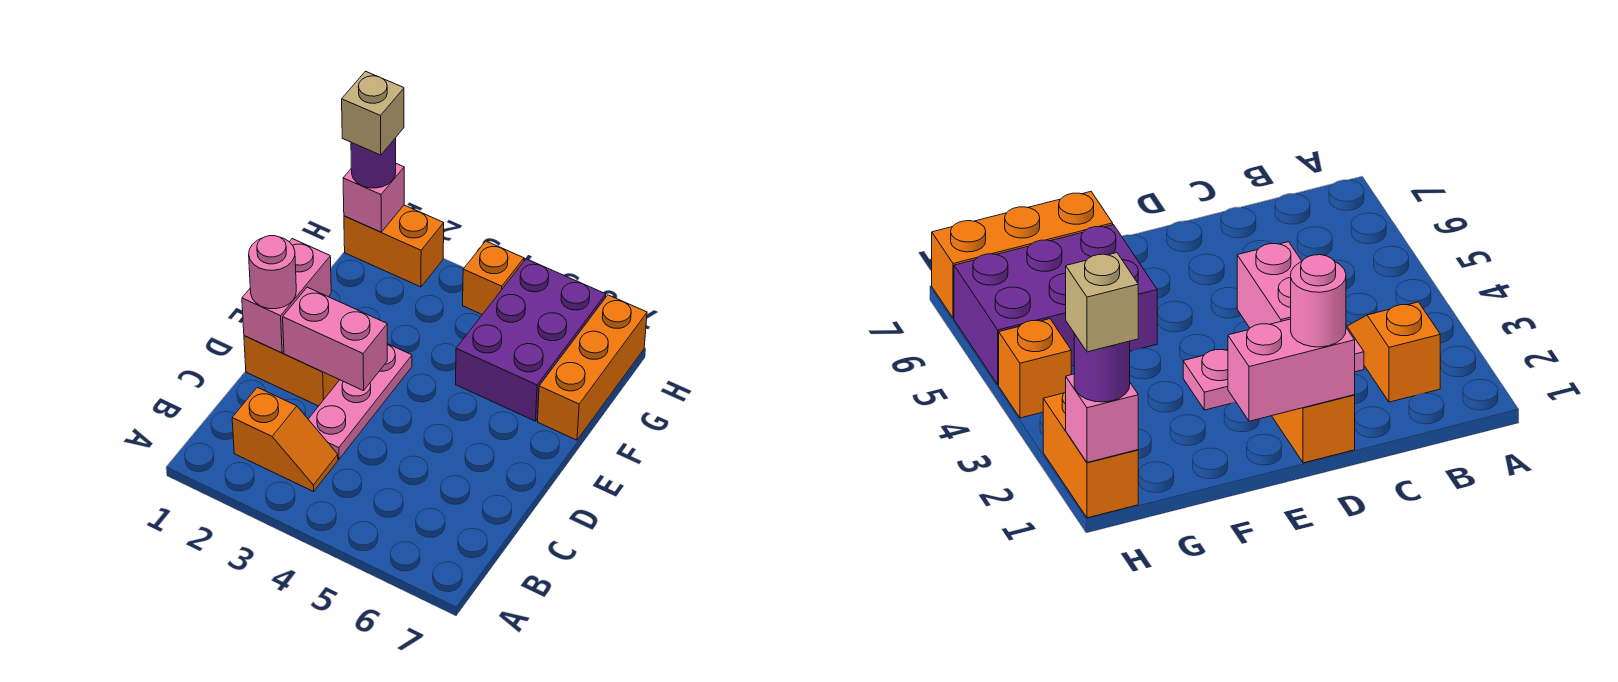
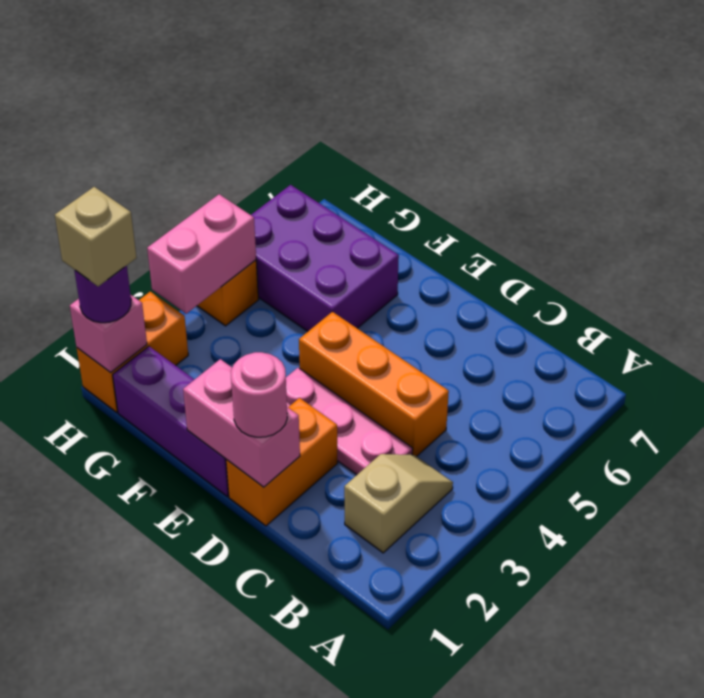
orange 1x2 slope [232,387,338,491] -> tan 1x2 slope [344,454,453,553]
pink 1x2 brick [283,287,387,391] -> pink 1x2 brick moved to [147,194,256,314]
none -> purple 1x3 brick [113,346,229,496]
orange 1x3 brick [538,295,647,440] -> orange 1x3 brick moved to [299,312,449,456]

